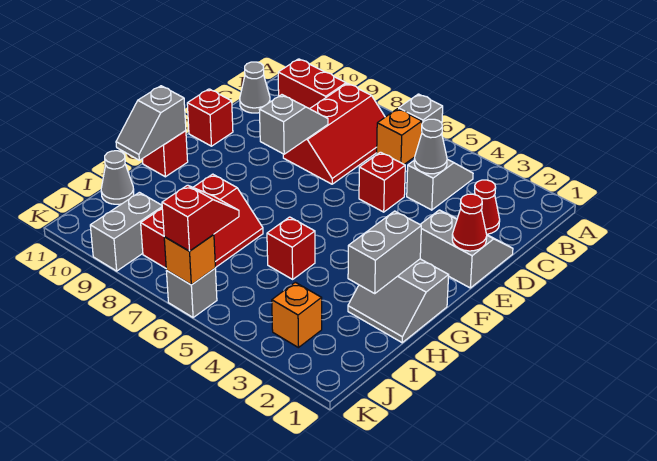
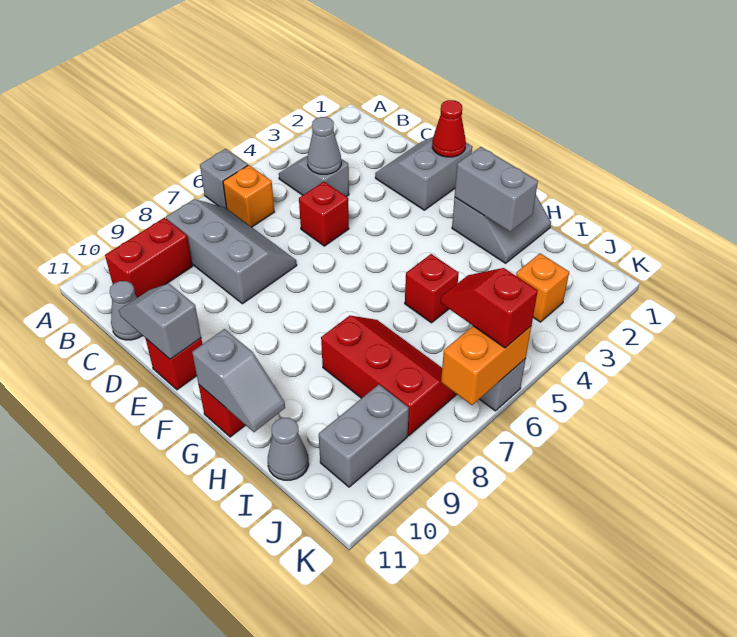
red 2x3 slope [283,83,385,184] -> grey 2x3 slope [166,199,297,304]
red 1x1 cone [474,180,500,234] -> none
grey 1x2 slope [259,95,328,154] -> grey 1x2 slope moved to [119,284,201,359]
grey 1x2 brick [90,192,162,271] -> grey 1x2 brick turned to [319,385,409,487]
orange 1x1 brick [164,235,215,285] -> orange 1x2 brick [441,326,531,405]

